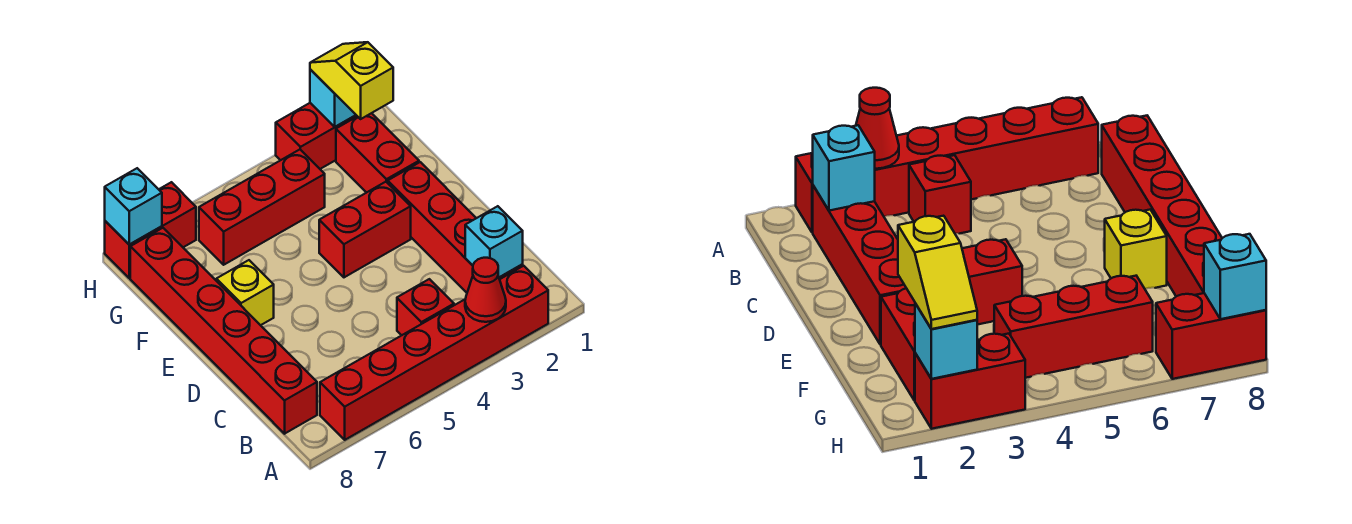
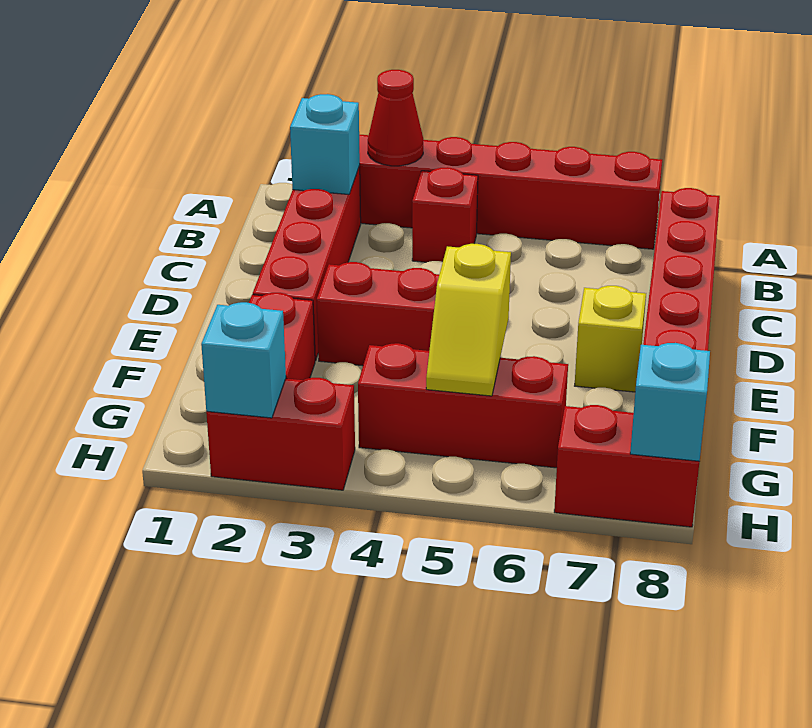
yellow 1x2 slope [310,42,393,119] -> yellow 1x2 slope moved to [426,244,511,396]

